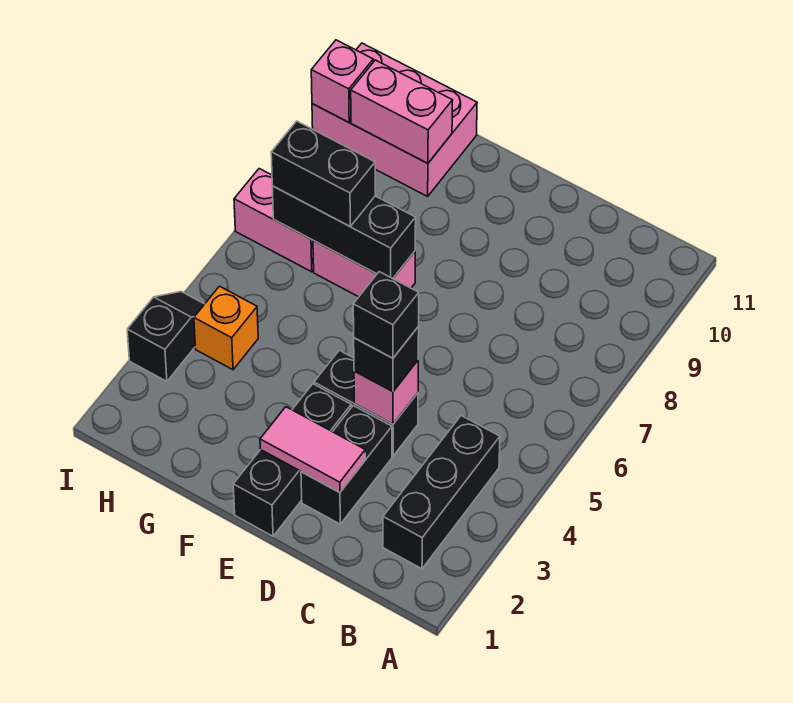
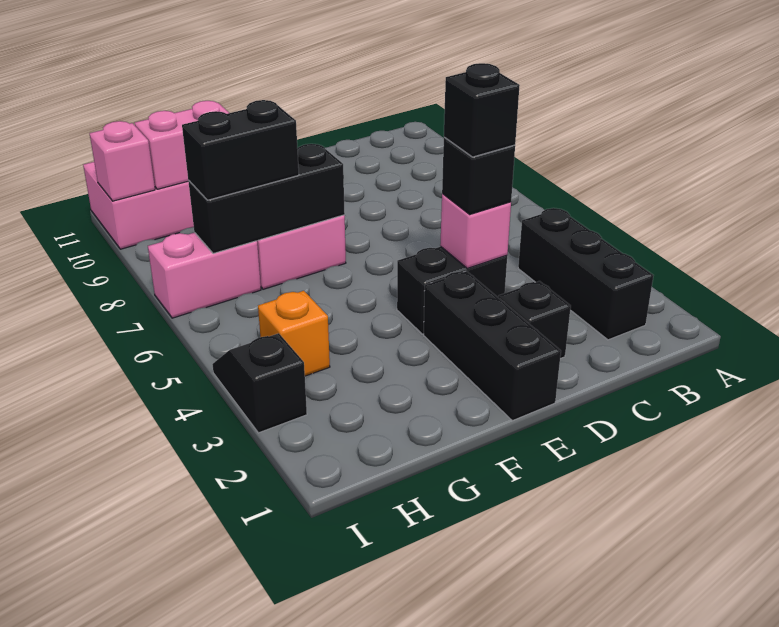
black 1x2 brick [301,406,392,524] -> black 1x1 brick [498,281,571,358]
pink 1x2 tile [260,407,365,493] -> none

